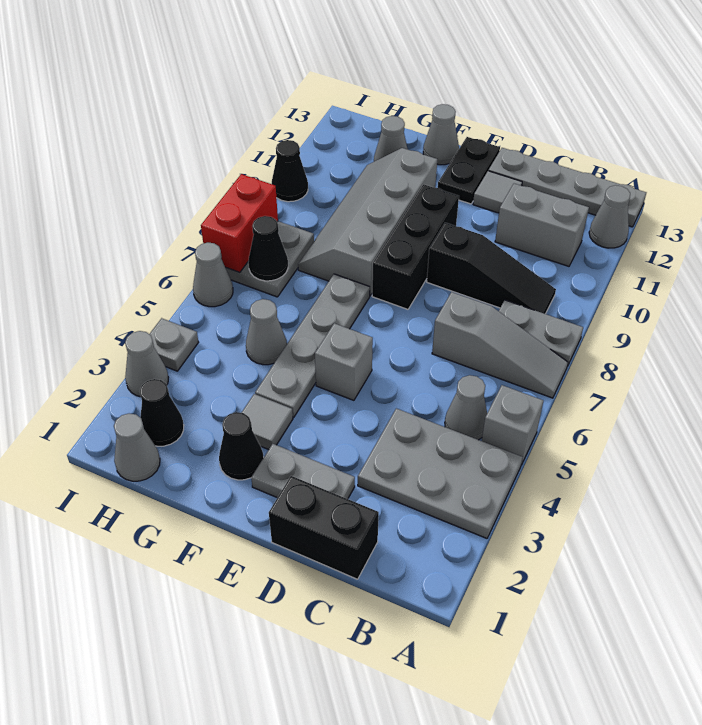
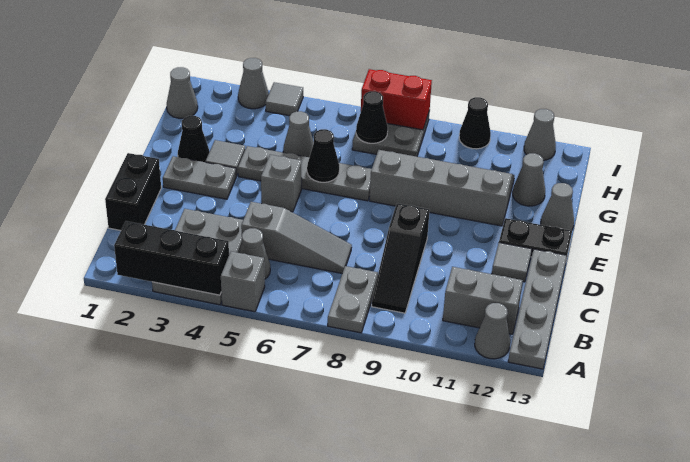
grey 1x3 slope [432,292,568,398] -> grey 1x3 slope turned to [241,202,352,273]
grey 1x2 brick [495,184,589,266] -> grey 1x2 brick turned to [443,267,523,334]
grey 1x2 plate [251,444,355,499] -> grey 1x2 plate turned to [163,156,236,199]
black 1x3 brick [372,184,459,309] -> black 1x3 brick moved to [114,221,229,295]
black 1x1 cone [140,379,184,446] -> black 1x1 cone moved to [307,129,339,182]
grey 1x1 plate [150,318,199,371] -> grey 1x1 tile [265,82,303,116]
grey 1x1 cone [193,243,233,307] -> grey 1x1 cone moved to [524,109,556,160]

